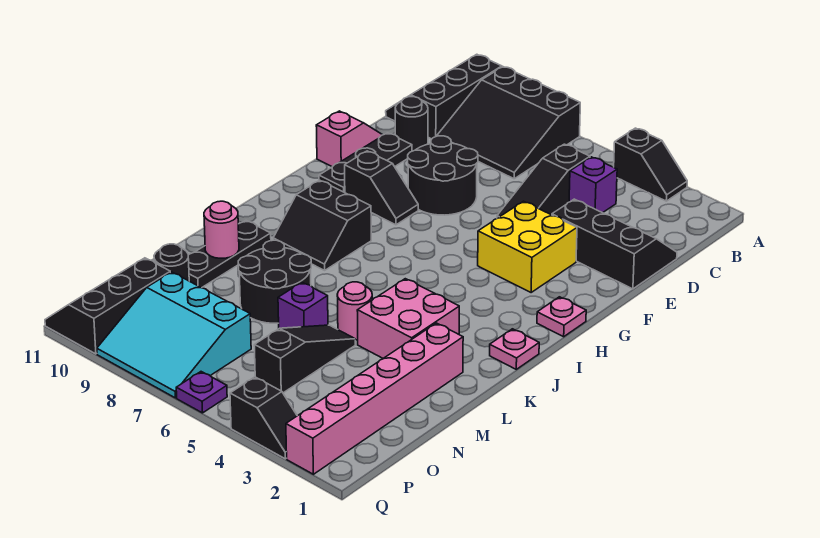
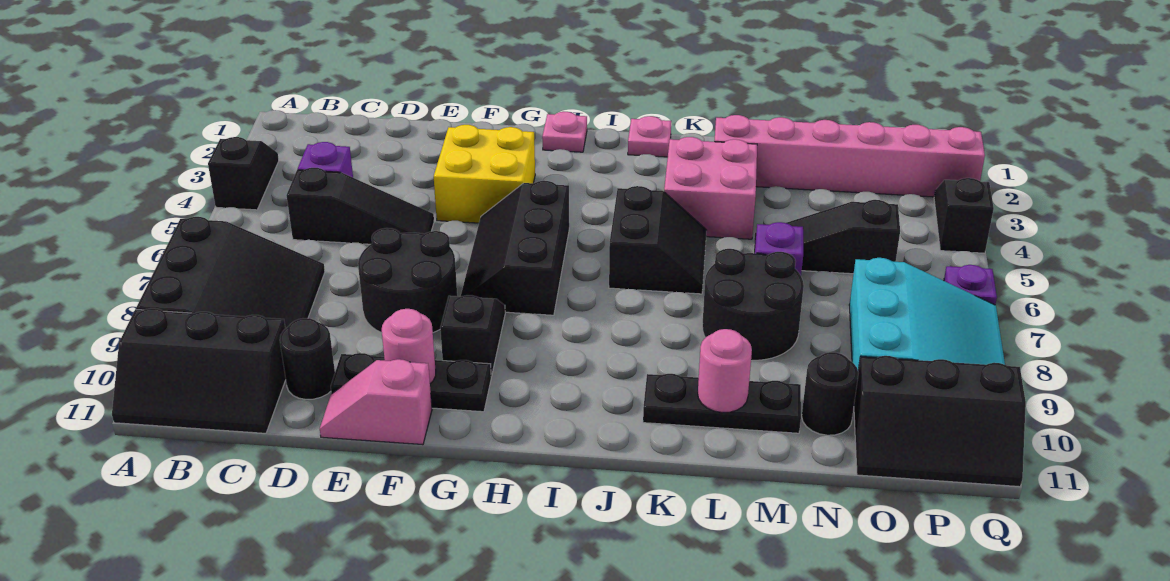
black 2x3 slope [552,199,677,289] -> black 2x3 slope moved to [461,181,569,315]
black 2x2 slope [273,180,371,270] -> black 2x2 slope moved to [609,186,706,294]
pink 1x1 round brick [337,282,372,340] -> pink 1x1 round brick moved to [382,309,436,384]

